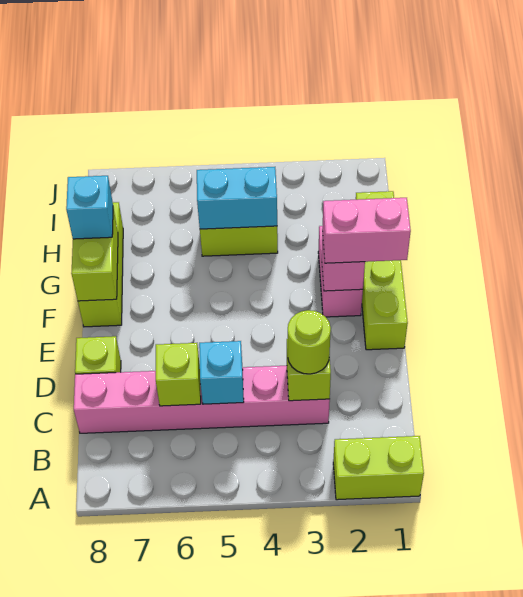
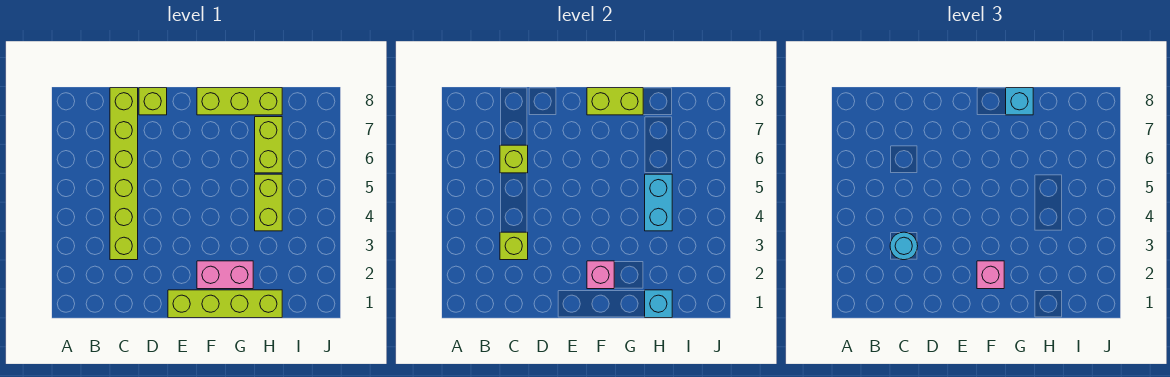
lime 1x2 brick [333,436,424,500] -> lime 1x2 brick moved to [255,117,282,173]
pink 1x6 brick [74,366,330,433] -> lime 1x6 brick [110,88,138,260]
lime 1x1 round brick [288,310,331,374] -> cyan 1x1 round brick [890,232,918,260]
cyan 1x1 brick [199,341,244,404] -> cyan 1x1 brick moved to [645,290,672,318]
pink 1x2 brick [322,198,411,263] -> pink 1x1 brick [977,261,1004,289]

